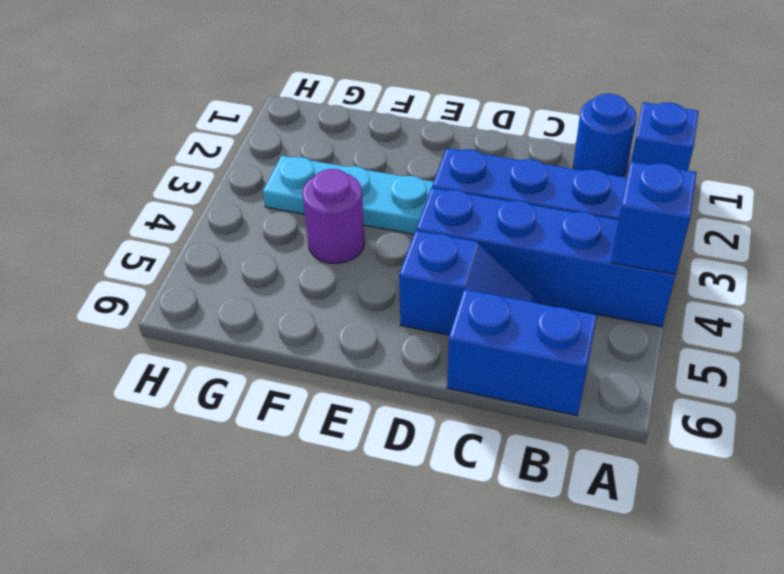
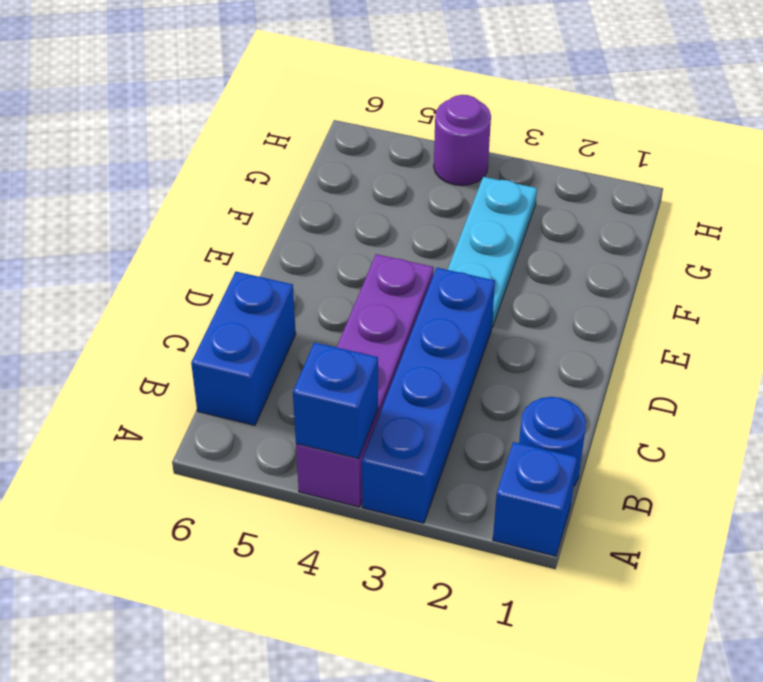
blue 1x4 brick [416,188,676,327] -> purple 1x4 brick [296,254,434,507]
blue 1x2 slope [399,231,536,335] -> none
purple 1x1 round brick [302,169,365,264] -> purple 1x1 round brick moved to [434,95,491,186]

